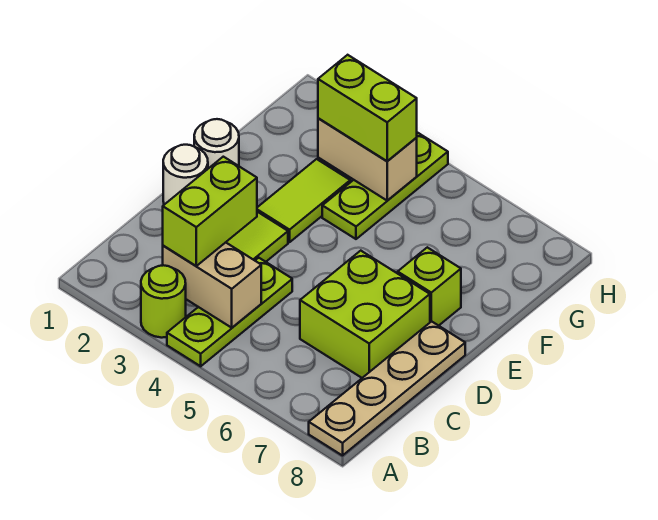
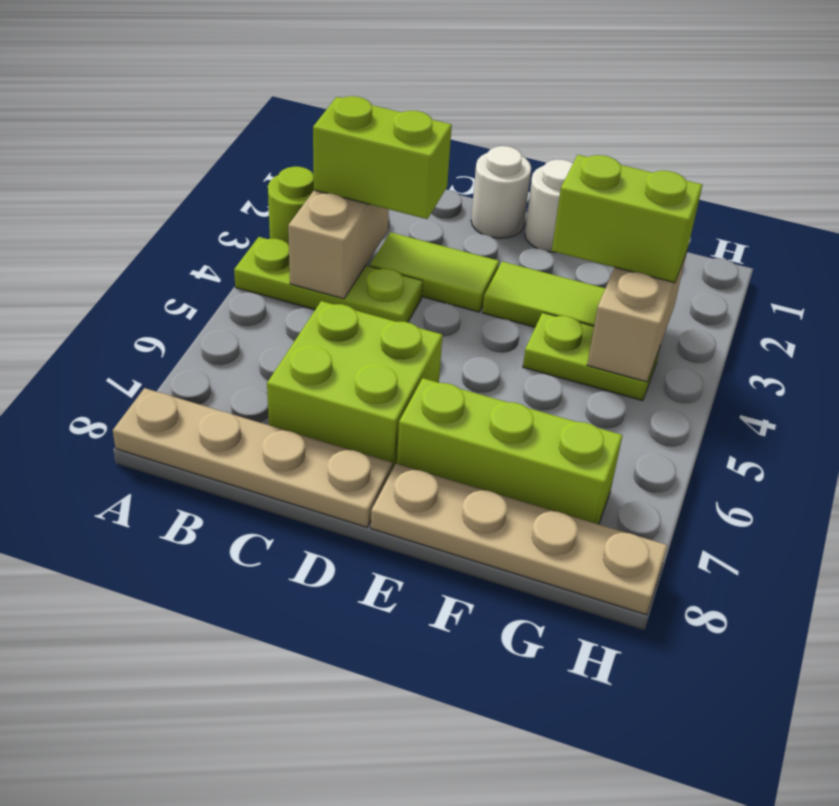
lime 1x1 brick [398,247,461,326] -> lime 1x3 brick [397,378,623,524]
none -> tan 1x4 plate [371,464,667,615]
lime 1x3 plate [322,132,448,239] -> lime 1x2 plate [523,313,660,401]
lime 1x2 brick [318,55,417,161] -> lime 1x2 brick turned to [552,155,702,283]

